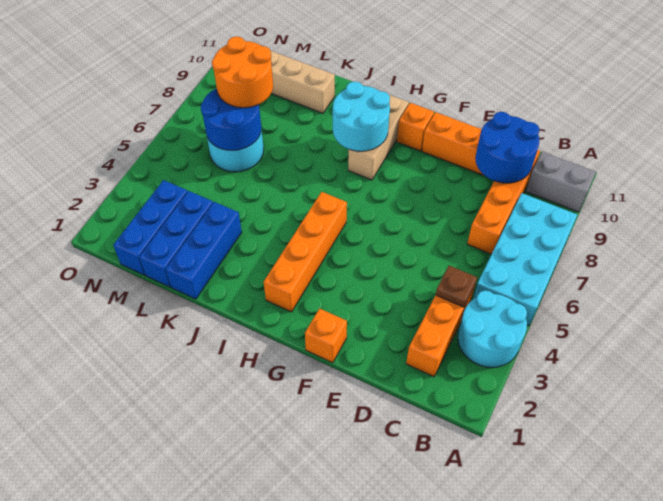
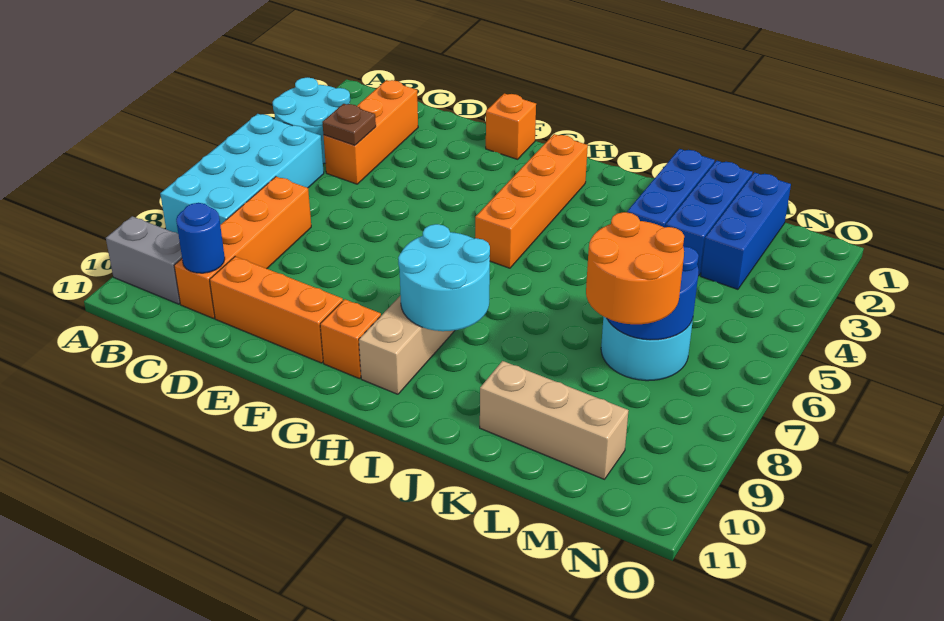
blue 2x2 round brick [475,112,539,183] -> blue 1x1 round brick [176,203,225,273]

